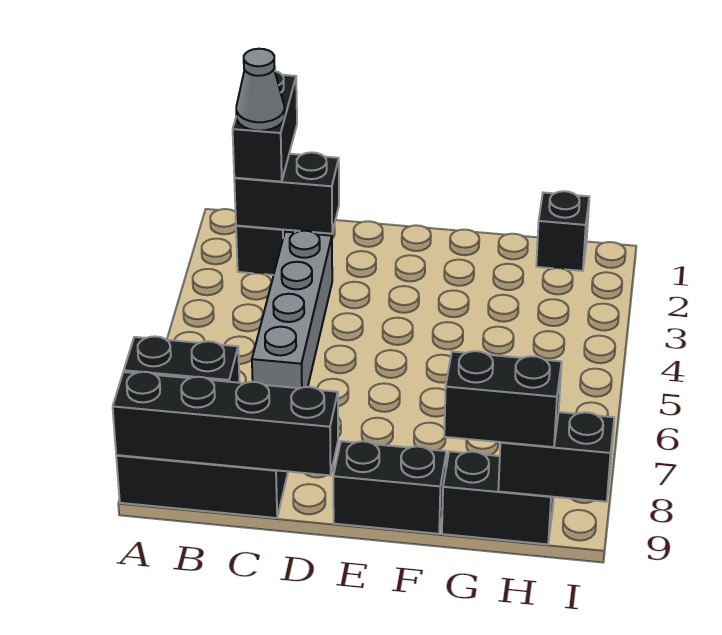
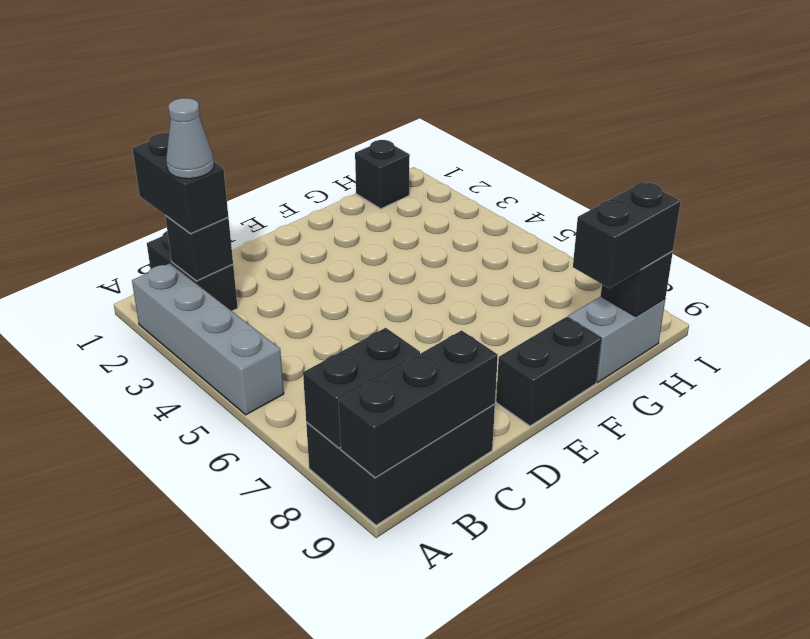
black 1x4 brick [113,372,338,475] -> black 1x3 brick [339,330,498,478]
black 1x2 brick [234,152,339,234] -> black 1x1 brick [165,216,233,281]
grey 1x4 brick [252,231,332,388] -> grey 1x4 brick moved to [132,263,284,415]
black 1x2 brick [442,451,554,544] -> grey 1x2 brick [568,297,665,382]
black 1x2 brick [498,412,614,502] -> black 1x1 brick [601,251,673,317]

